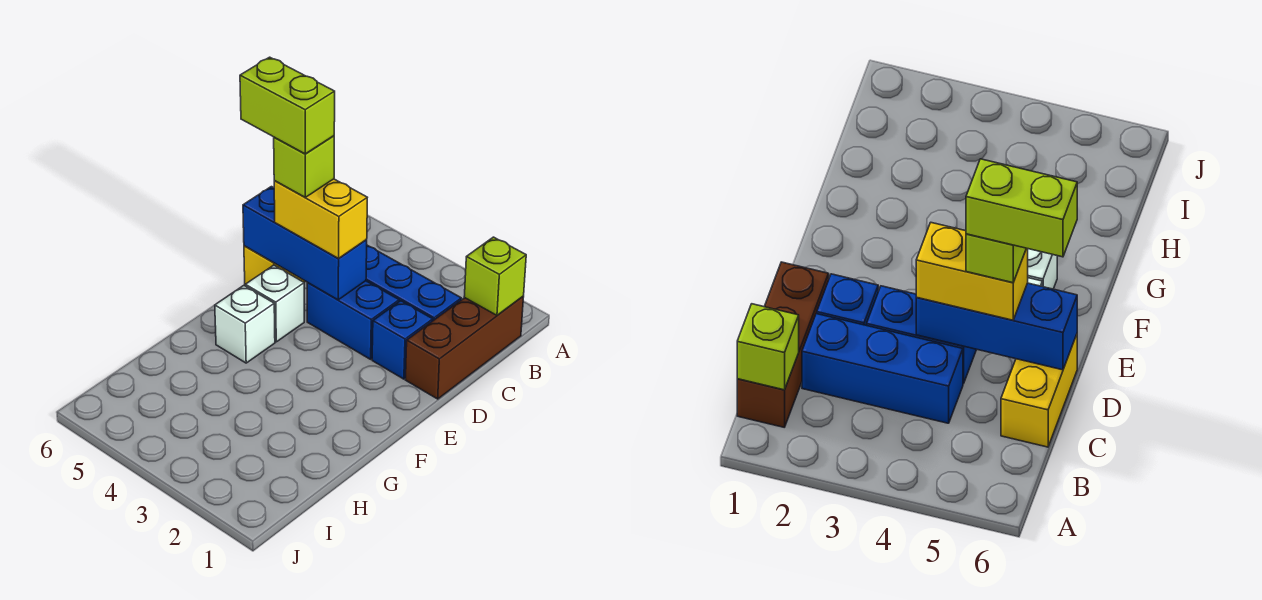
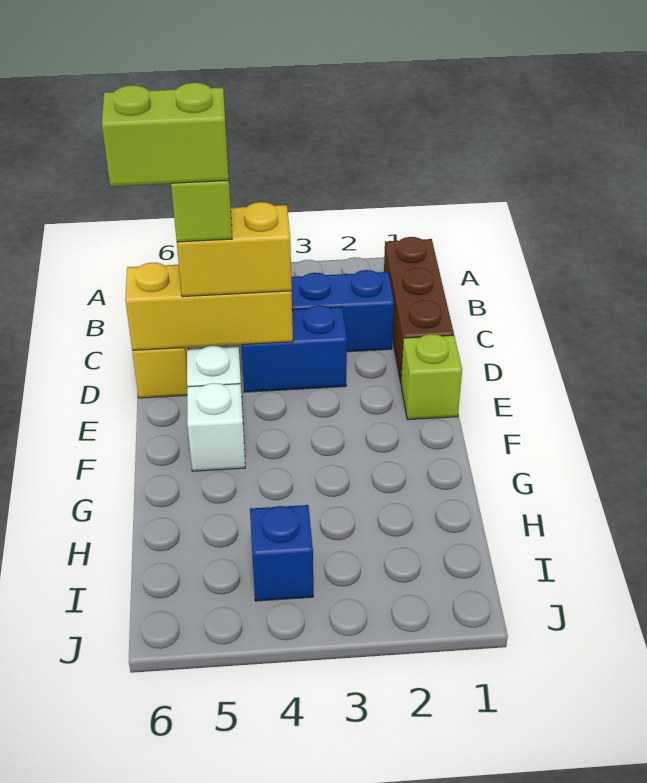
lime 1x1 brick [464,237,526,315] -> lime 1x1 brick moved to [401,334,462,420]
blue 1x1 brick [372,301,433,379] -> blue 1x1 brick moved to [250,505,313,601]
blue 1x3 brick [243,187,367,300] -> yellow 1x3 brick [125,263,293,350]

